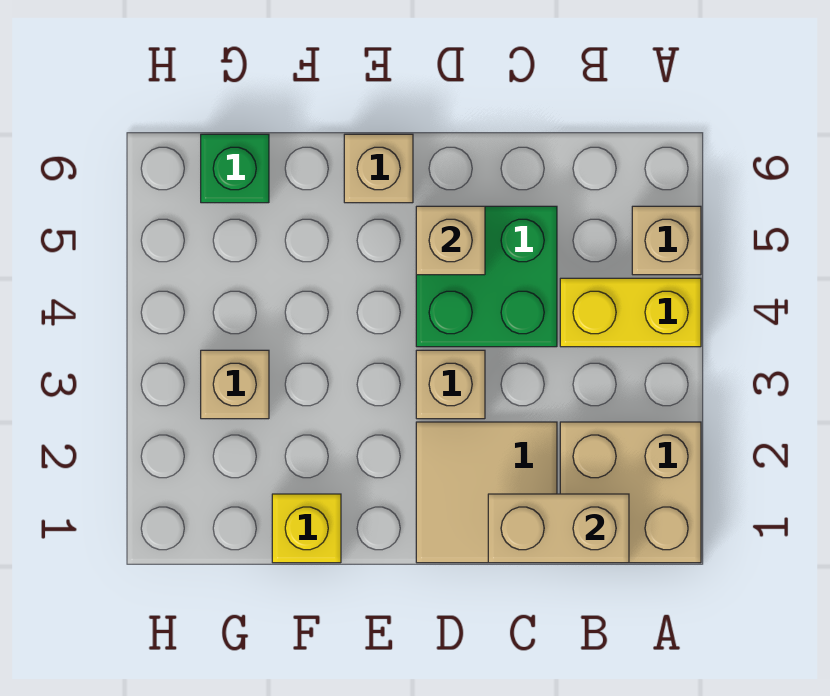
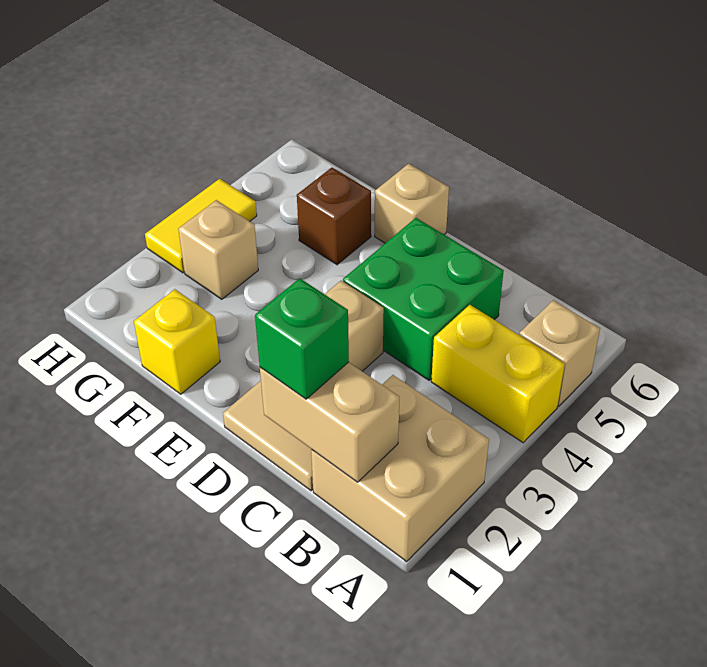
tan 1x1 brick [416,206,485,275] -> none
none -> brown 1x1 brick [297,168,371,265]
green 1x1 brick [201,134,269,203] -> green 1x1 brick moved to [255,278,349,399]
none -> yellow 1x2 tile [145,179,257,273]

